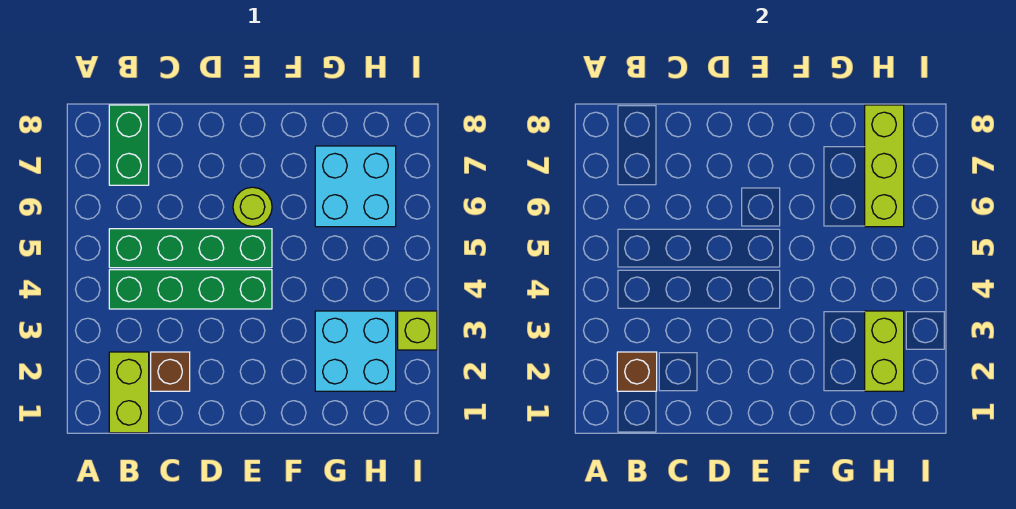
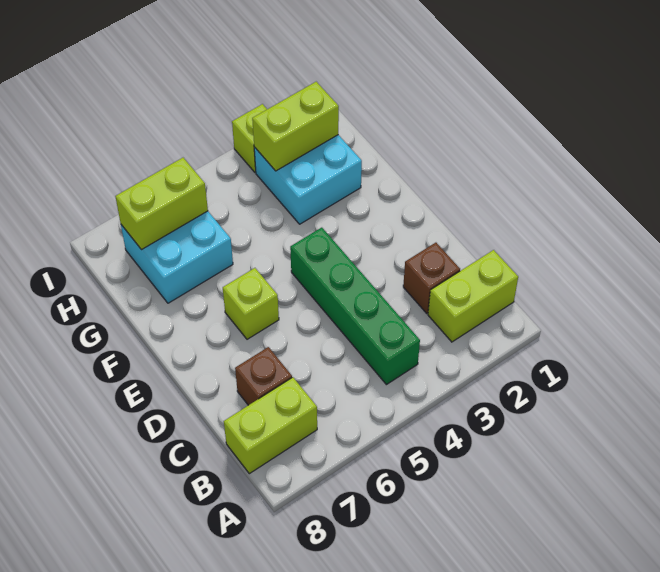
brown 1x1 brick [617,352,657,391] -> brown 1x1 brick moved to [235,347,292,405]
green 1x4 brick [109,229,272,268] -> none
green 1x2 brick [109,105,149,185] -> lime 1x2 brick [224,377,317,474]
lime 1x1 round brick [233,187,272,227] -> lime 1x1 brick [223,268,279,339]
lime 1x3 brick [865,105,904,227] -> lime 1x2 brick [115,158,208,250]

